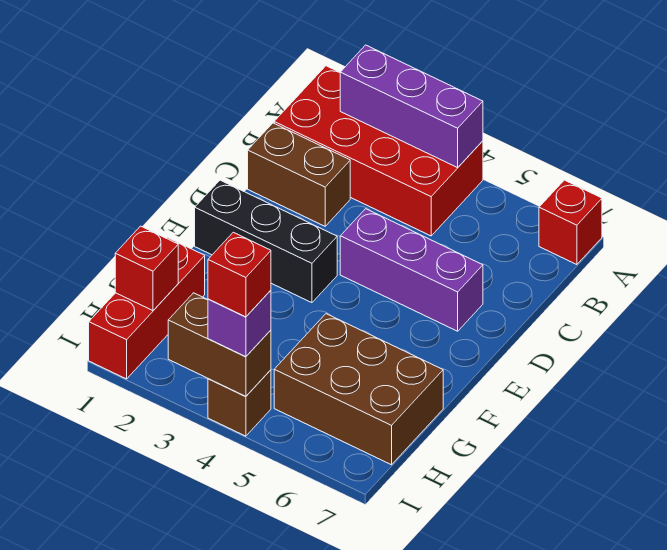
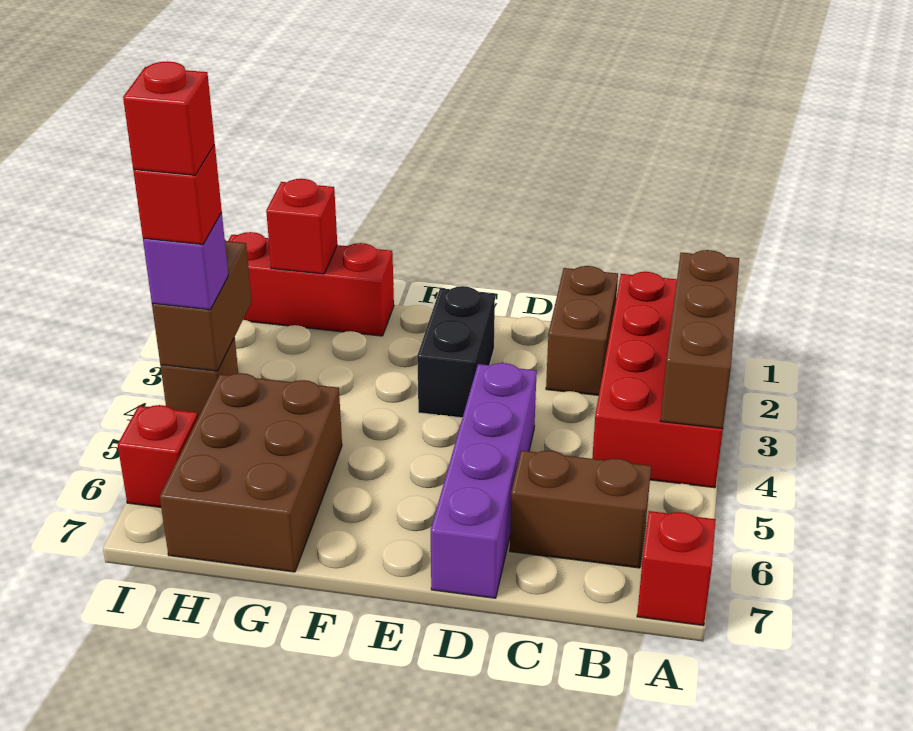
purple 1x3 brick [340,45,483,168] -> brown 1x3 brick [660,250,739,429]
none -> brown 1x2 brick [510,451,651,568]
purple 1x3 brick [340,209,483,331] -> purple 1x4 brick [431,363,537,598]
black 1x3 brick [195,180,337,303] -> black 1x2 brick [417,286,495,418]
none -> red 1x1 brick [123,61,215,175]
none -> red 1x1 brick [118,405,198,507]

